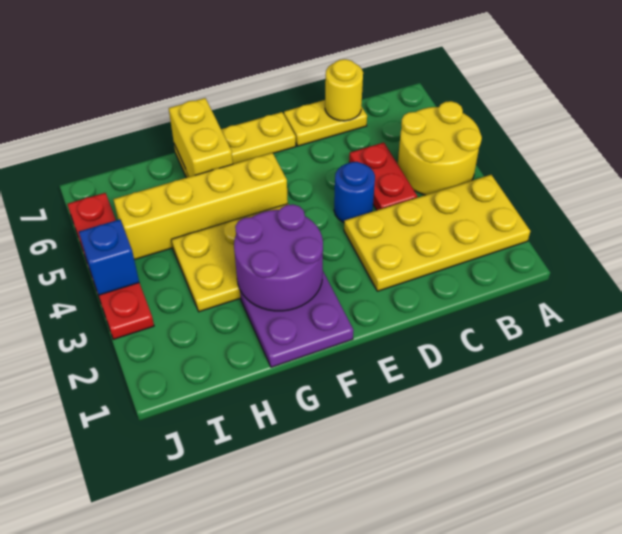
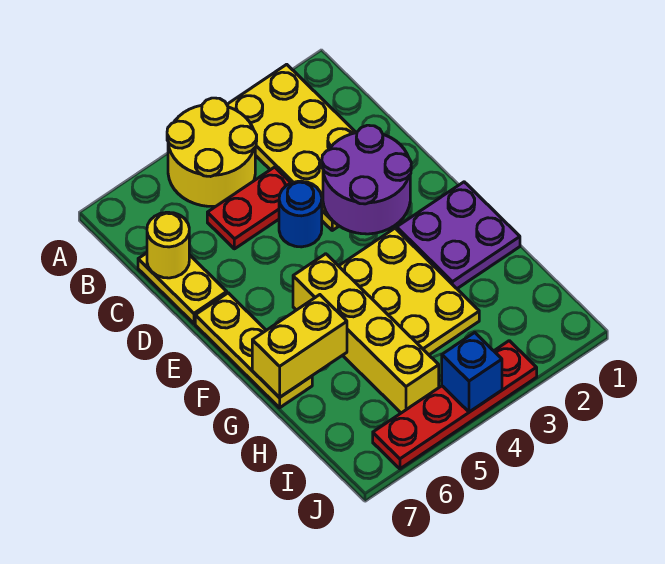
purple 2x2 round brick [234,204,323,311] -> purple 2x2 round brick moved to [322,125,411,234]

